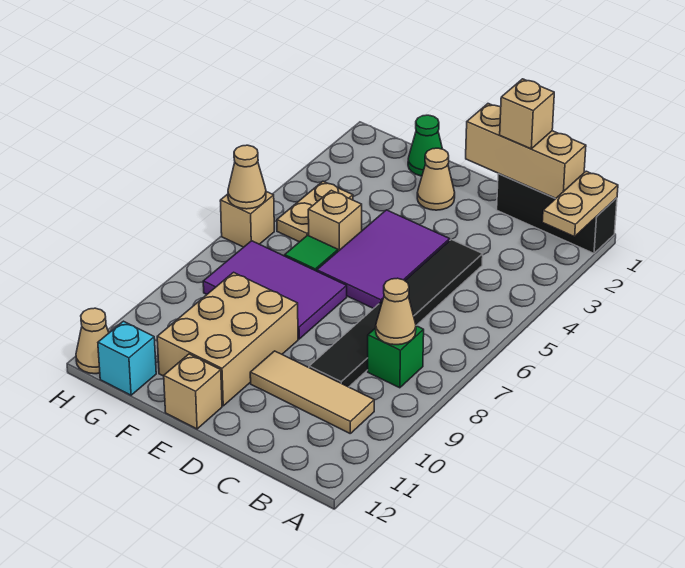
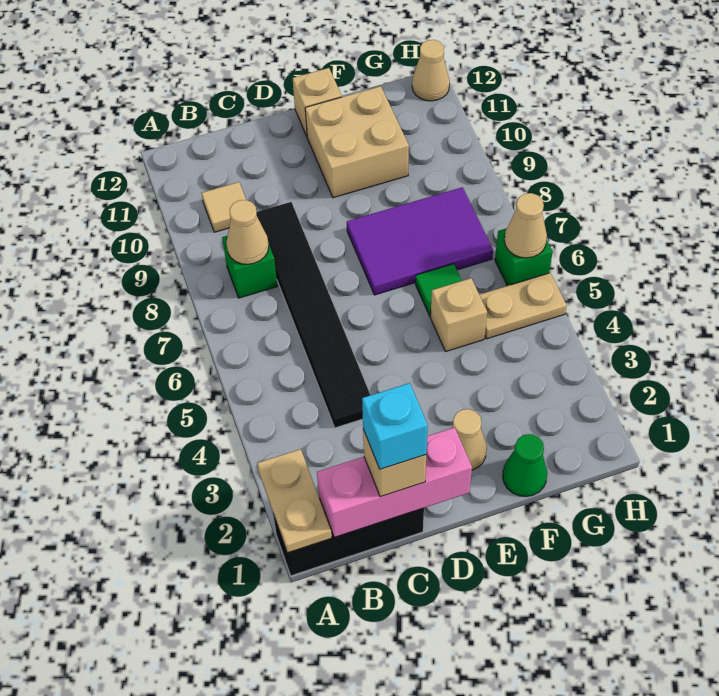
tan 1x3 brick [466,104,586,198] -> pink 1x3 brick [317,427,472,537]
tan 1x3 tile [250,351,374,433] -> tan 1x1 tile [202,182,246,232]
purple 2x3 tile [317,210,450,309] -> none
tan 2x3 brick [157,272,298,406] -> tan 2x2 brick [305,86,409,198]
tan 1x2 plate [277,181,353,242] -> tan 1x2 plate turned to [480,273,567,339]
cyan 1x1 brick [98,321,156,395] -> cyan 1x1 brick moved to [362,383,428,469]
tan 1x1 brick [220,192,274,247] -> green 1x1 brick [495,228,553,286]

